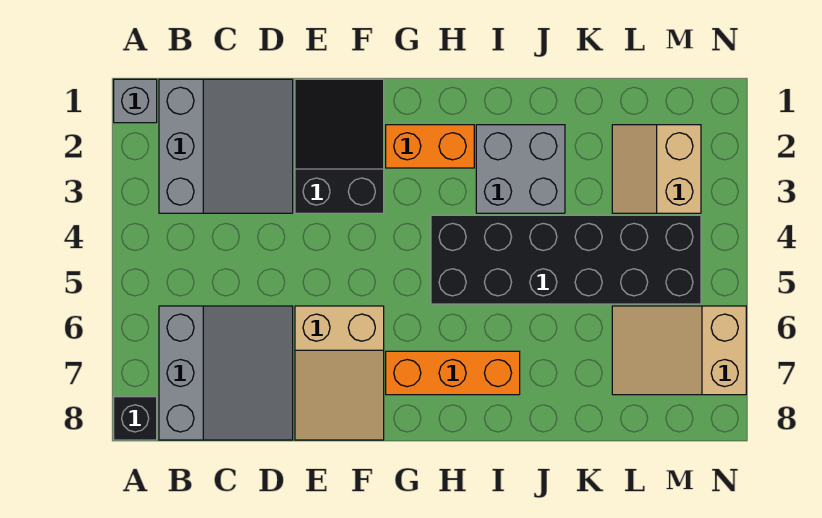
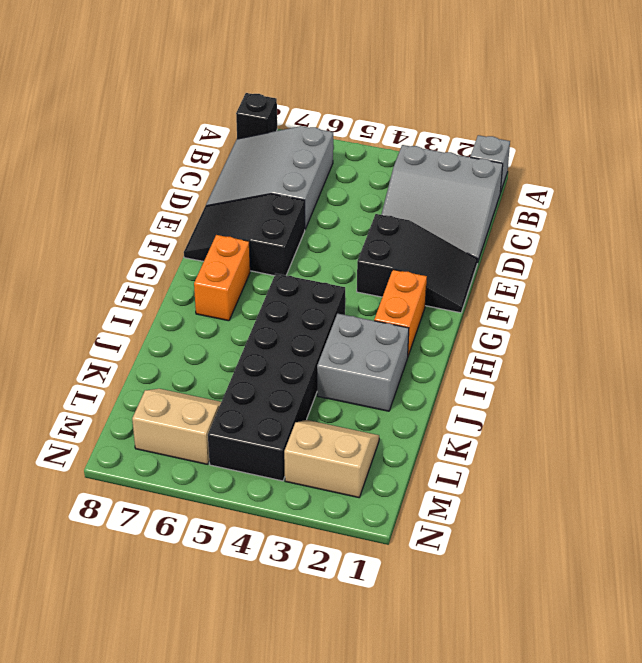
grey 3x3 slope [159,306,293,440] -> grey 3x3 slope turned to [206,126,333,229]
tan 2x3 slope [295,306,384,440] -> black 2x3 slope [184,194,305,276]
orange 1x3 brick [386,351,520,395] -> orange 1x2 brick [194,235,250,321]
tan 2x3 slope [612,306,746,395] -> tan 2x2 slope [132,389,221,464]

